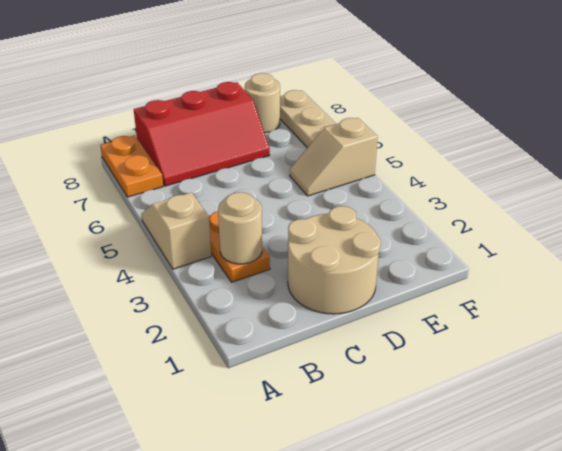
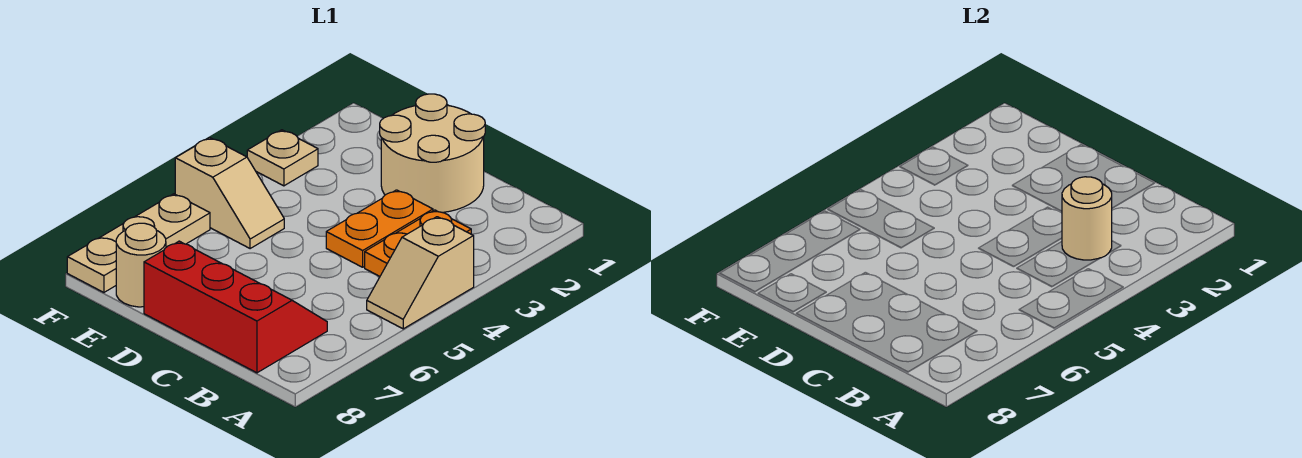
orange 1x2 plate [100,135,163,197] -> orange 1x2 plate moved to [326,190,433,267]
none -> tan 1x1 plate [247,130,318,186]

